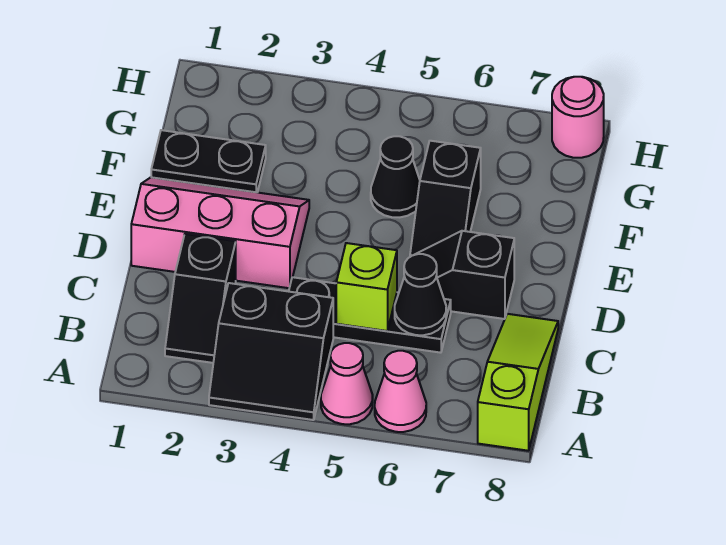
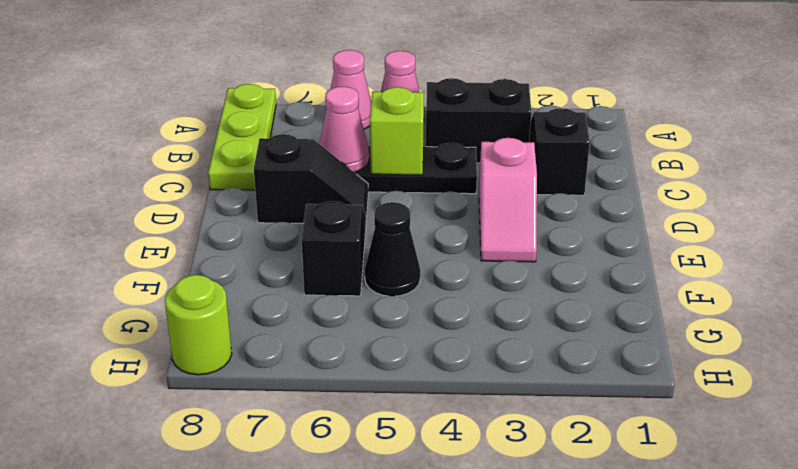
lime 1x3 slope [478,314,558,451] -> lime 1x3 plate [208,84,276,190]
black 1x1 cone [395,254,446,335] -> pink 1x1 cone [319,87,369,172]
pink 2x3 slope [131,177,309,288] -> pink 1x2 slope [479,138,537,262]
black 1x2 plate [151,130,266,192] -> none
pink 1x1 round brick [552,77,604,158] -> lime 1x1 round brick [165,275,232,375]

